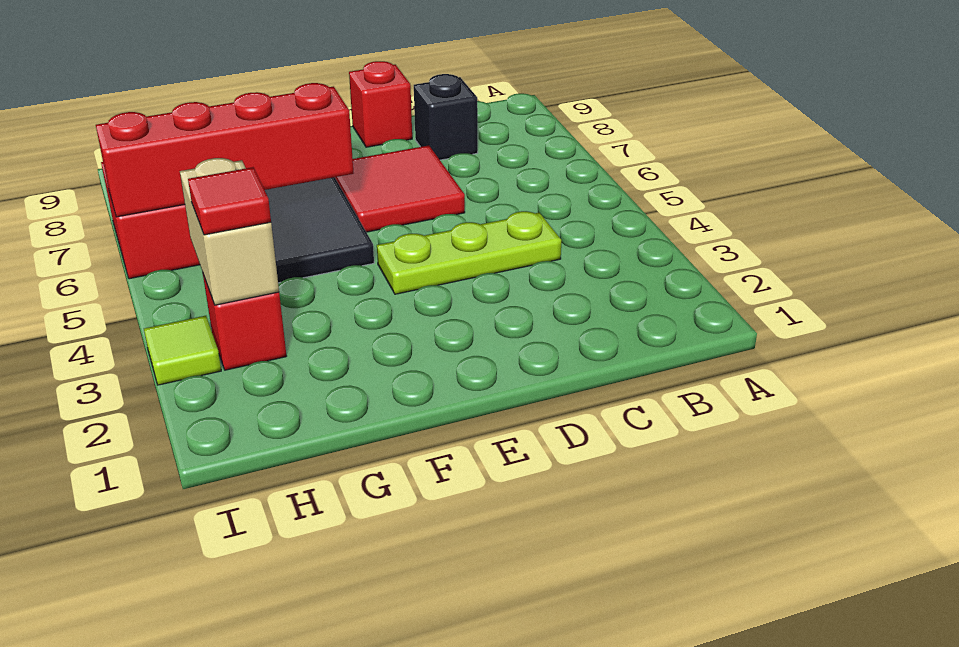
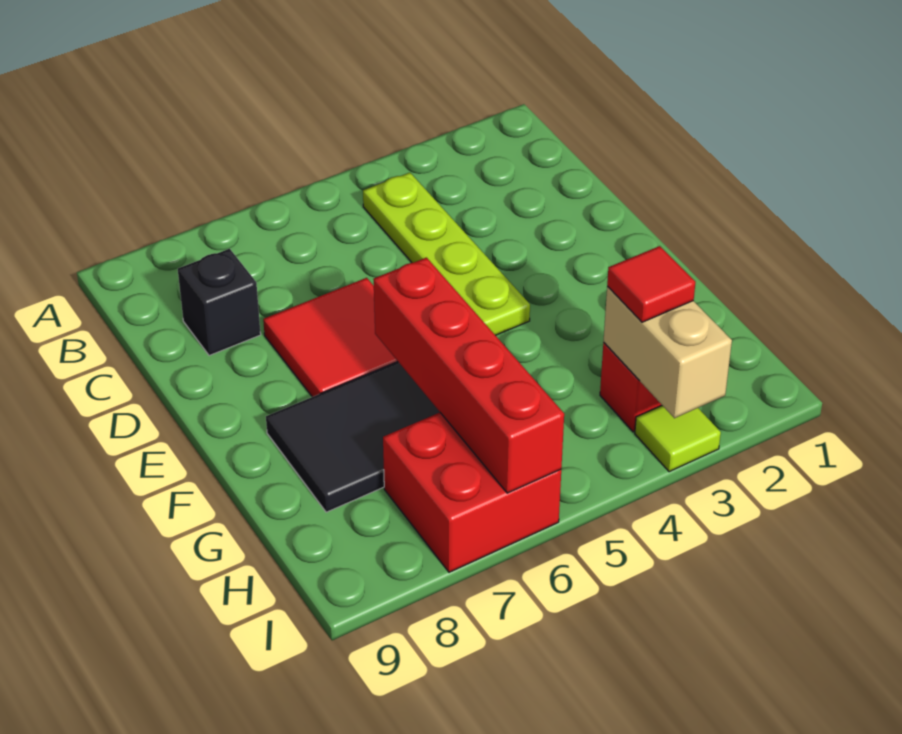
lime 1x3 plate [377,211,561,294] -> lime 1x4 plate [363,173,530,335]
red 1x1 brick [349,61,412,147] -> none
tan 1x2 brick [180,158,279,305] -> tan 1x2 brick turned to [603,287,732,418]

